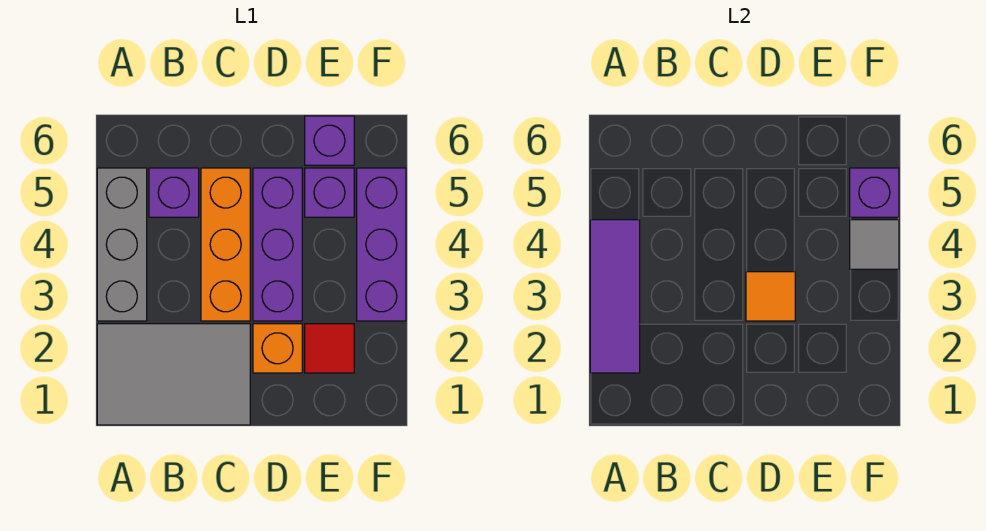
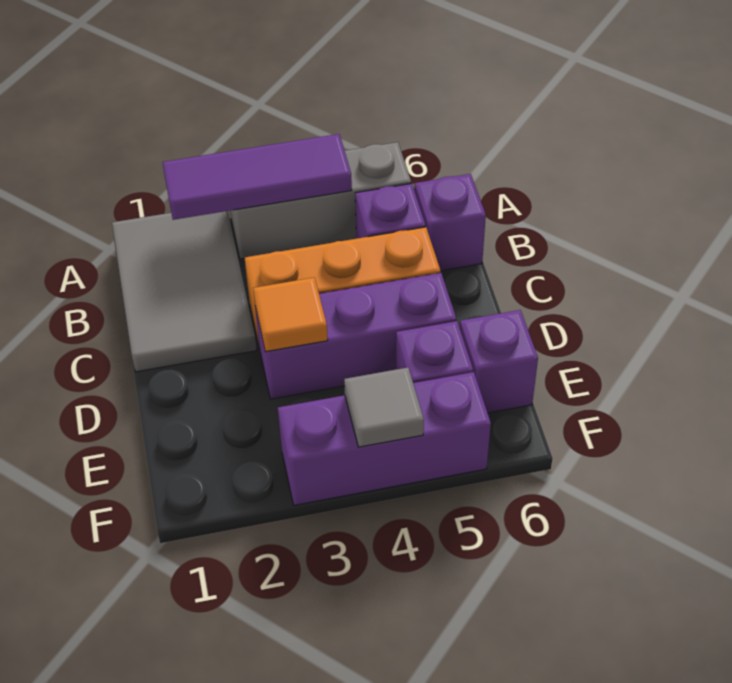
orange 1x1 brick [253,324,302,373] -> none
red 1x1 tile [305,324,354,373] -> none
purple 1x1 brick [850,168,899,217] -> purple 1x1 brick moved to [415,174,486,271]

